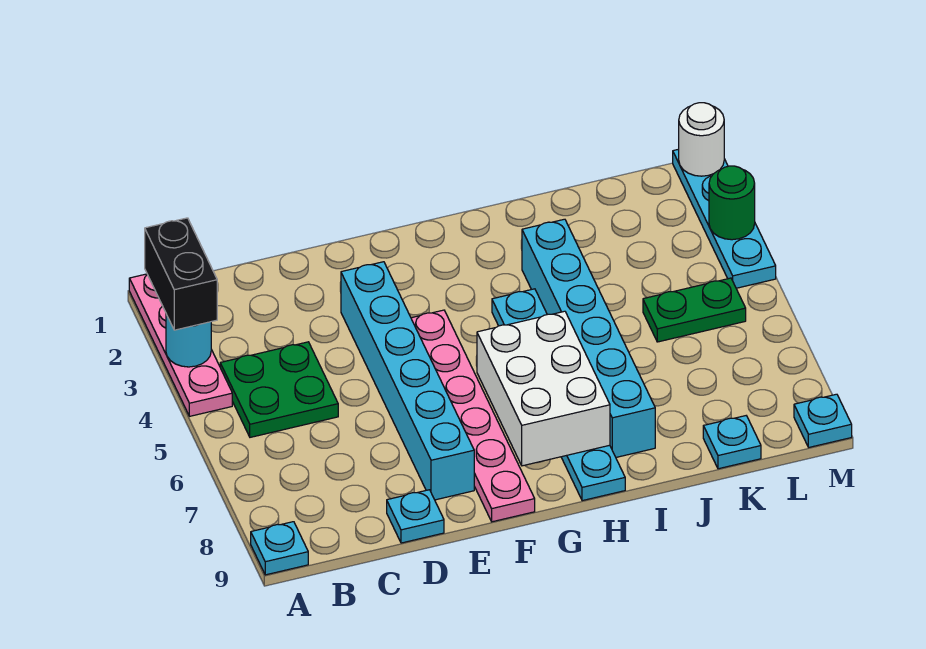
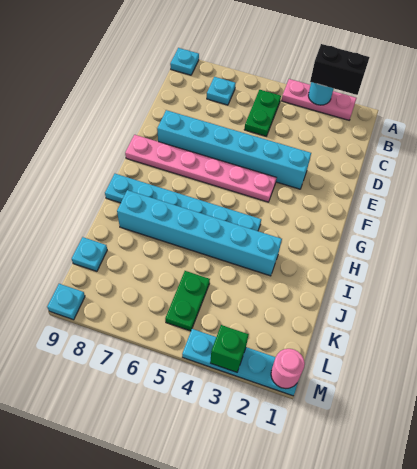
pink 1x4 plate [129,274,232,416] -> pink 1x3 plate [282,79,357,120]
green 2x2 plate [220,342,338,437] -> green 1x2 plate [244,90,281,136]
cyan 1x1 plate [387,490,444,543] -> cyan 1x1 plate moved to [207,77,236,105]
white 2x3 brick [477,311,610,466] -> none
white 1x1 round brick [679,103,724,176] -> pink 1x1 round brick [271,349,305,389]
green 1x1 round brick [709,166,755,240] -> green 1x1 brick [210,325,249,372]

